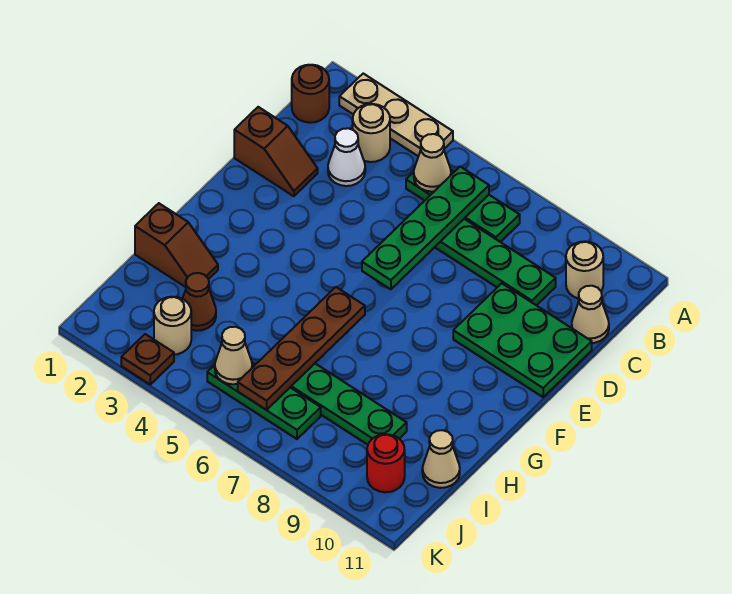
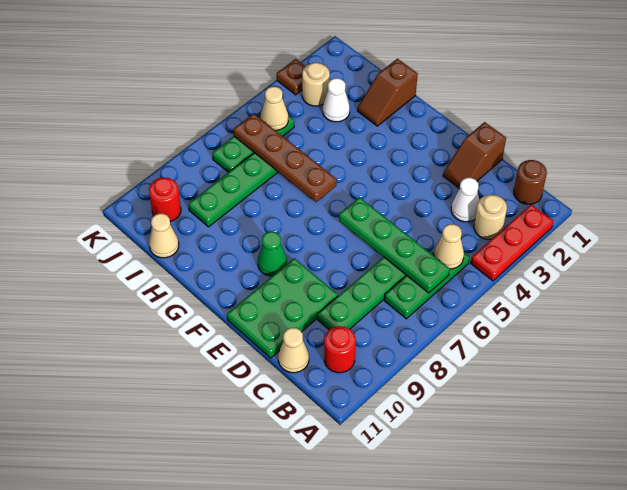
tan 1x3 plate [339,74,453,156] -> red 1x3 plate [471,204,553,281]
tan 1x1 round brick [566,241,603,299] -> red 1x1 round brick [324,326,356,373]
none -> green 1x1 cone [258,232,287,276]
brown 1x1 cone [183,273,216,331] -> white 1x1 cone [323,78,350,122]

